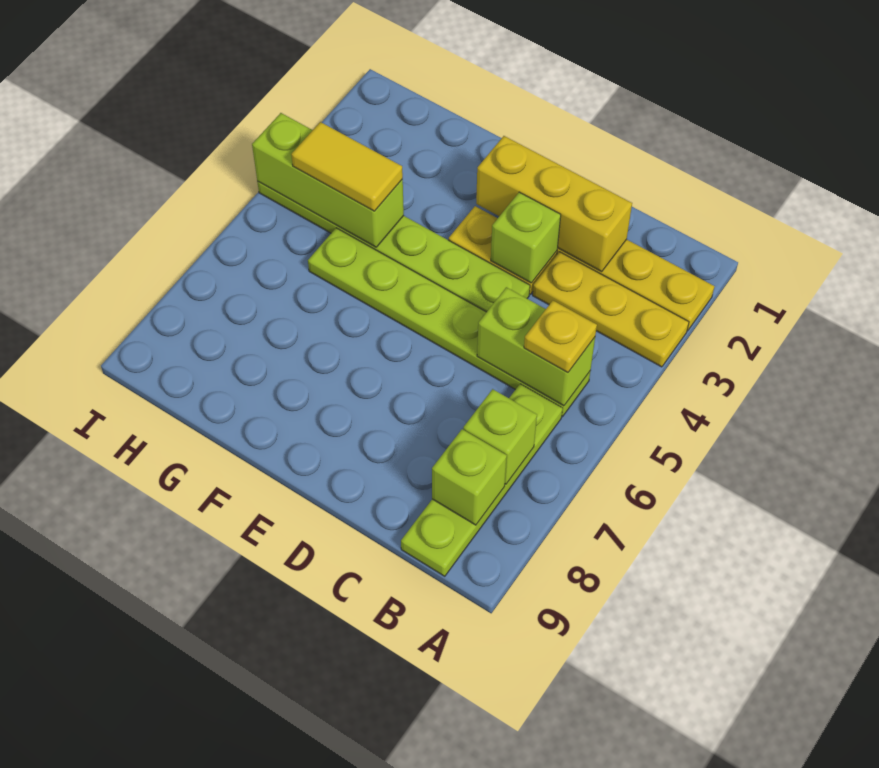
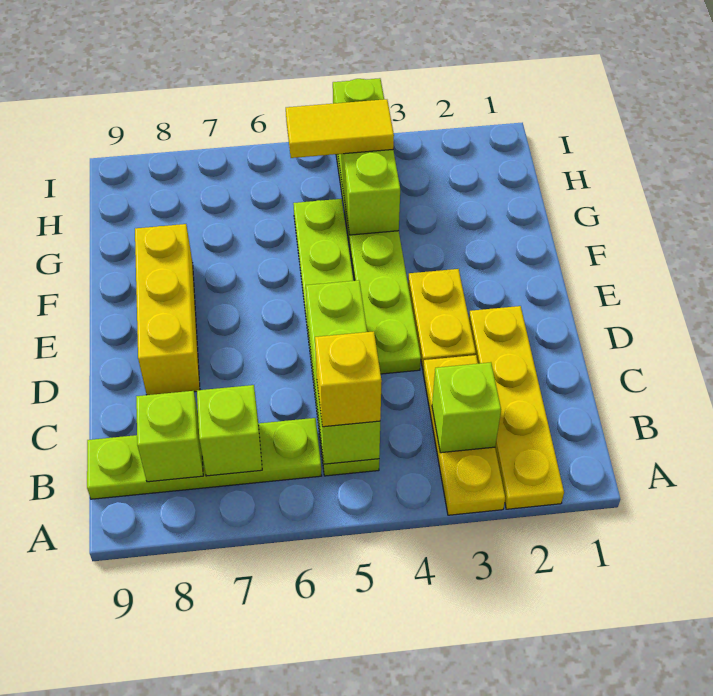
lime 1x2 brick [477,287,595,406] -> lime 1x3 brick [306,280,380,464]
yellow 1x1 plate [524,301,597,372] -> yellow 1x1 brick [315,331,382,427]
yellow 1x3 brick [476,136,632,272] -> yellow 1x3 brick moved to [135,224,200,395]
lime 1x1 brick [491,192,561,283] -> lime 1x1 brick moved to [432,362,501,453]
yellow 1x2 tile [291,122,403,211] -> yellow 1x2 tile turned to [286,99,394,158]

